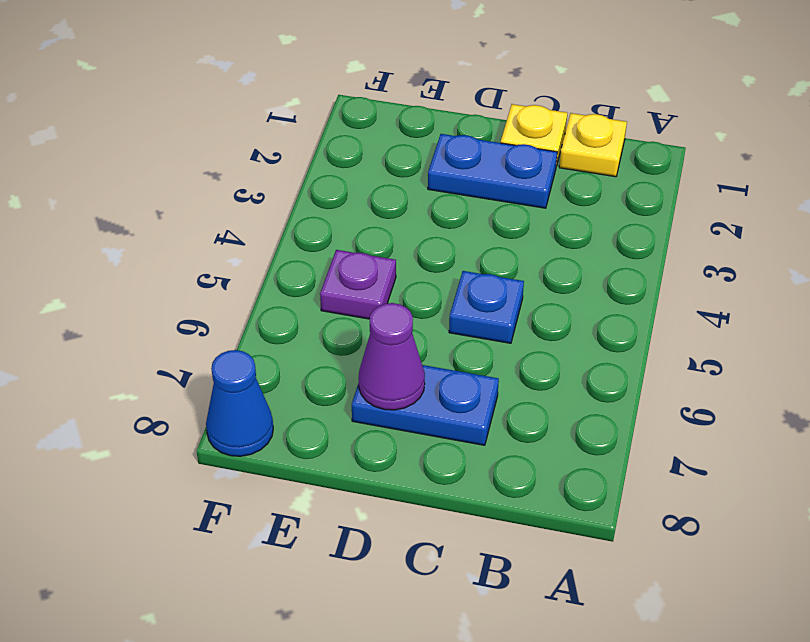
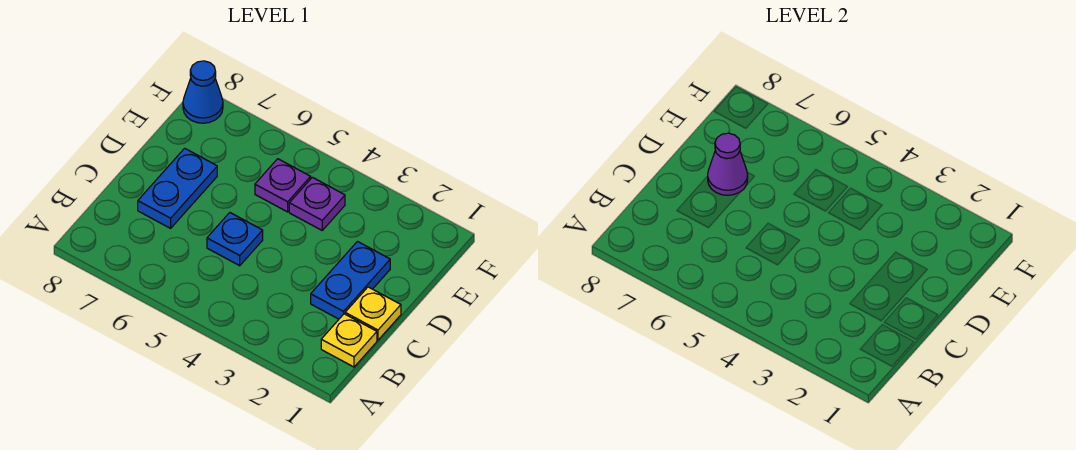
none -> purple 1x1 plate [289,177,345,230]

